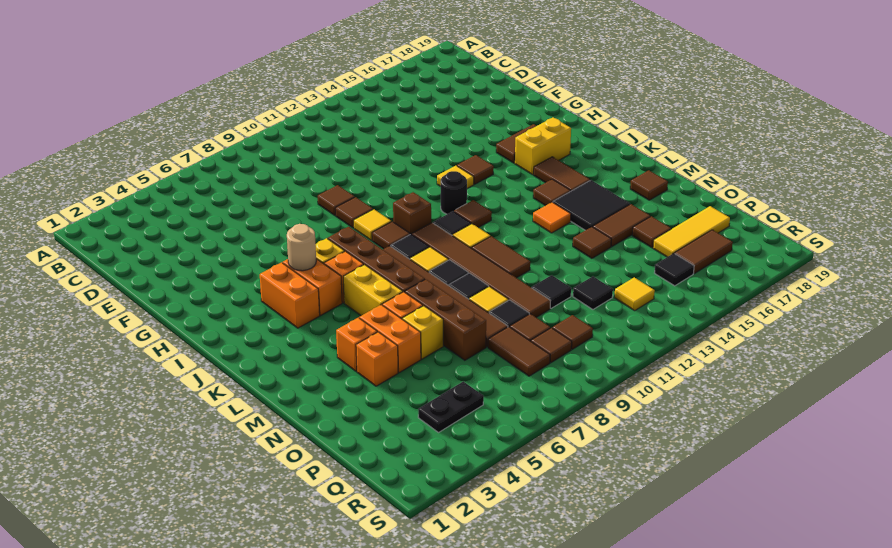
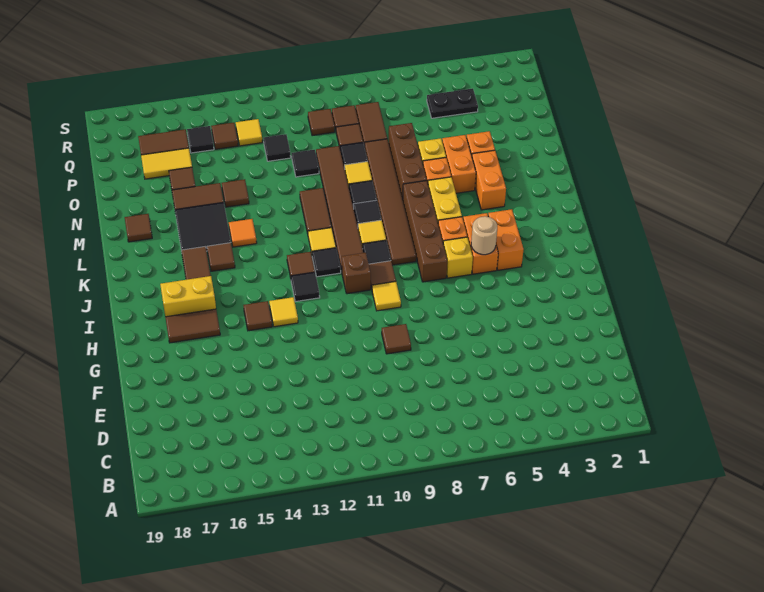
brown 1x1 tile [335,197,373,228] -> brown 1x1 tile moved to [211,123,238,149]
black 1x1 round brick [441,171,467,214] -> black 1x1 tile [291,272,320,302]
orange 1x1 brick [336,318,377,371] -> orange 1x2 brick [472,150,506,210]
yellow 1x3 tile [653,206,730,257] -> yellow 1x2 tile [141,148,192,179]

